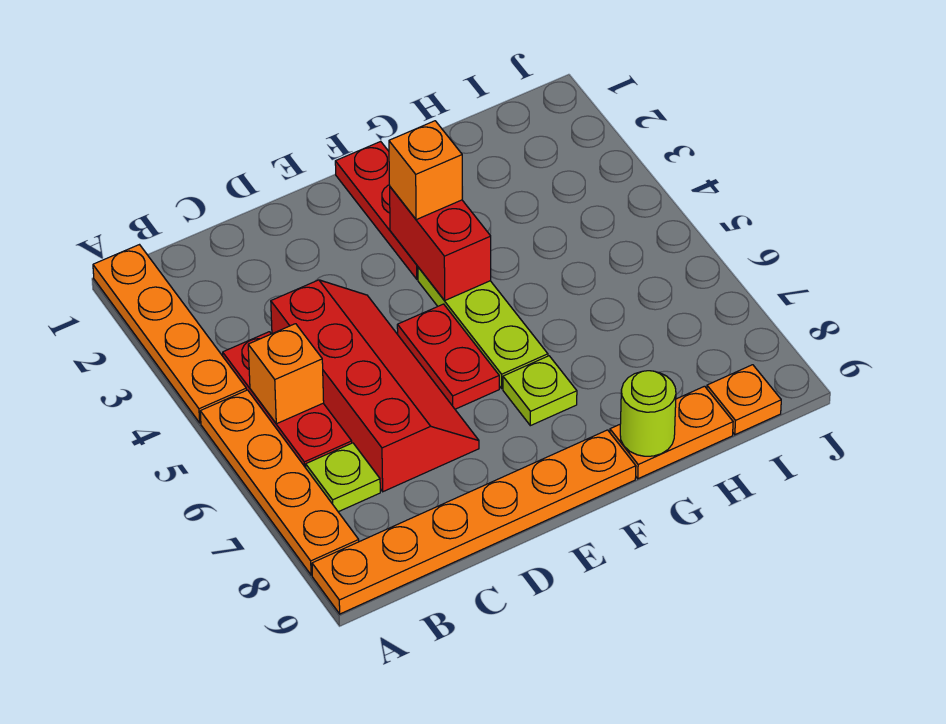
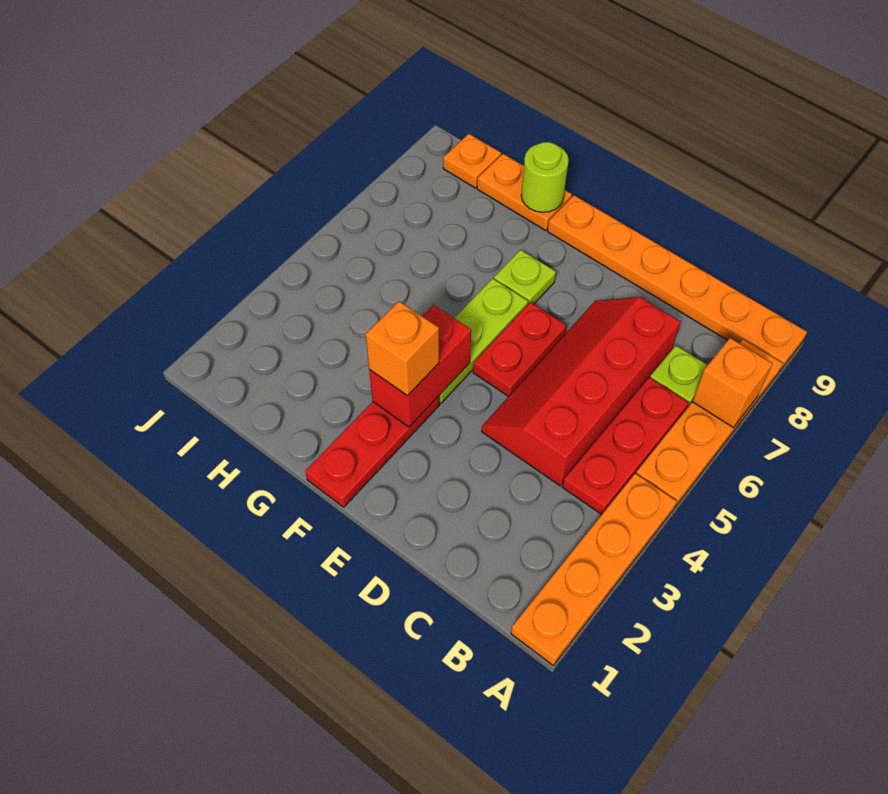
orange 1x1 brick [248,324,324,424] -> orange 1x1 brick moved to [692,338,773,427]

